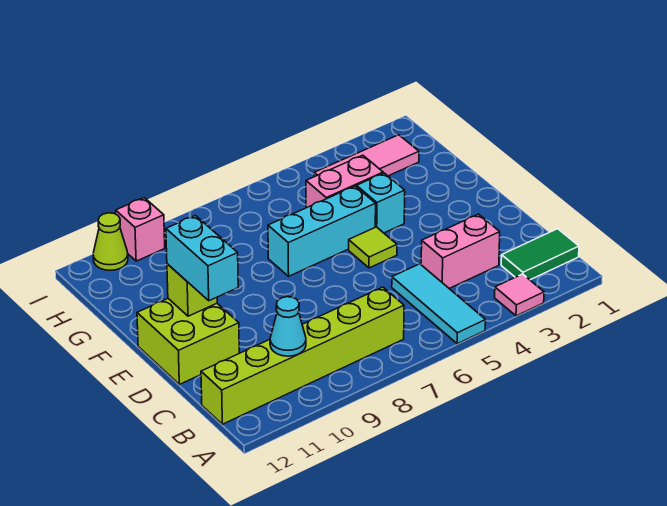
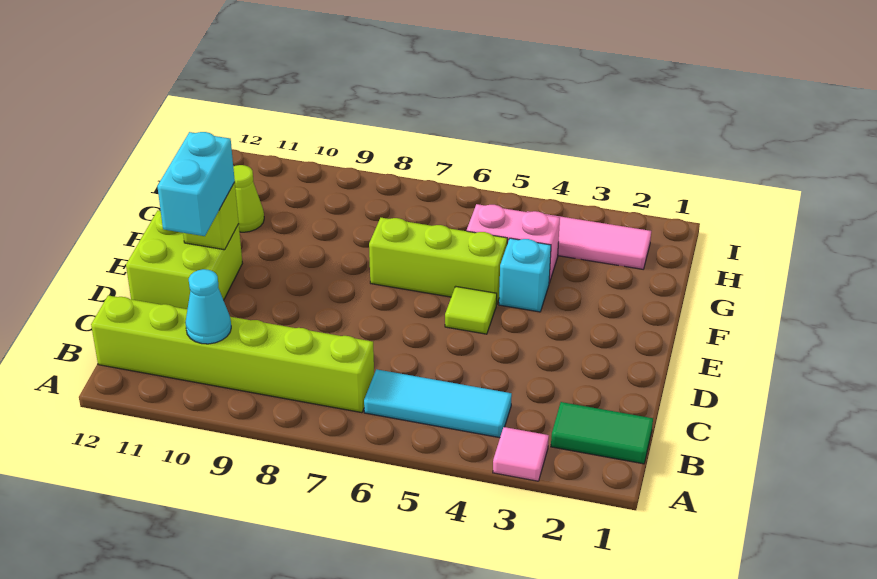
cyan 1x3 tile [392,264,486,344] -> cyan 1x3 tile turned to [364,369,512,438]
pink 1x2 brick [421,214,500,288] -> none
cyan 1x3 brick [268,186,376,276] -> lime 1x3 brick [369,218,507,305]
pink 1x1 brick [116,198,165,261] -> none
lime 1x1 cone [93,213,128,270] -> lime 1x1 cone moved to [233,165,264,232]

